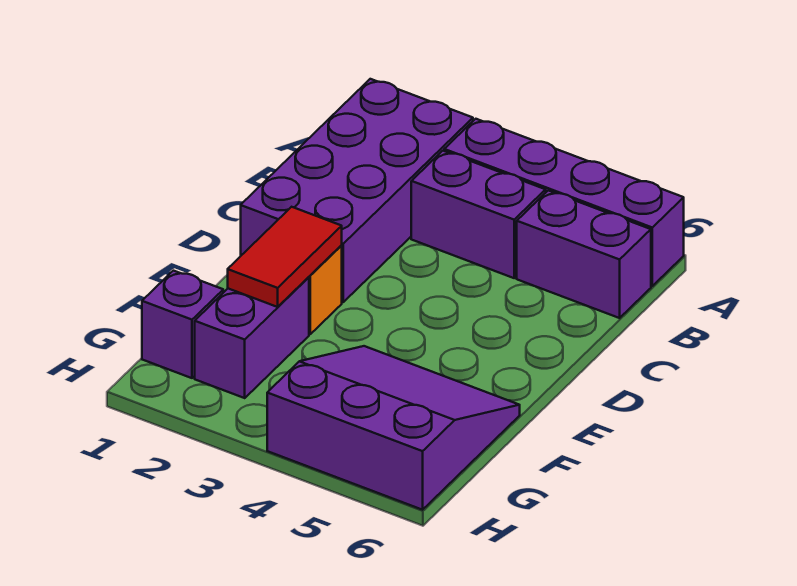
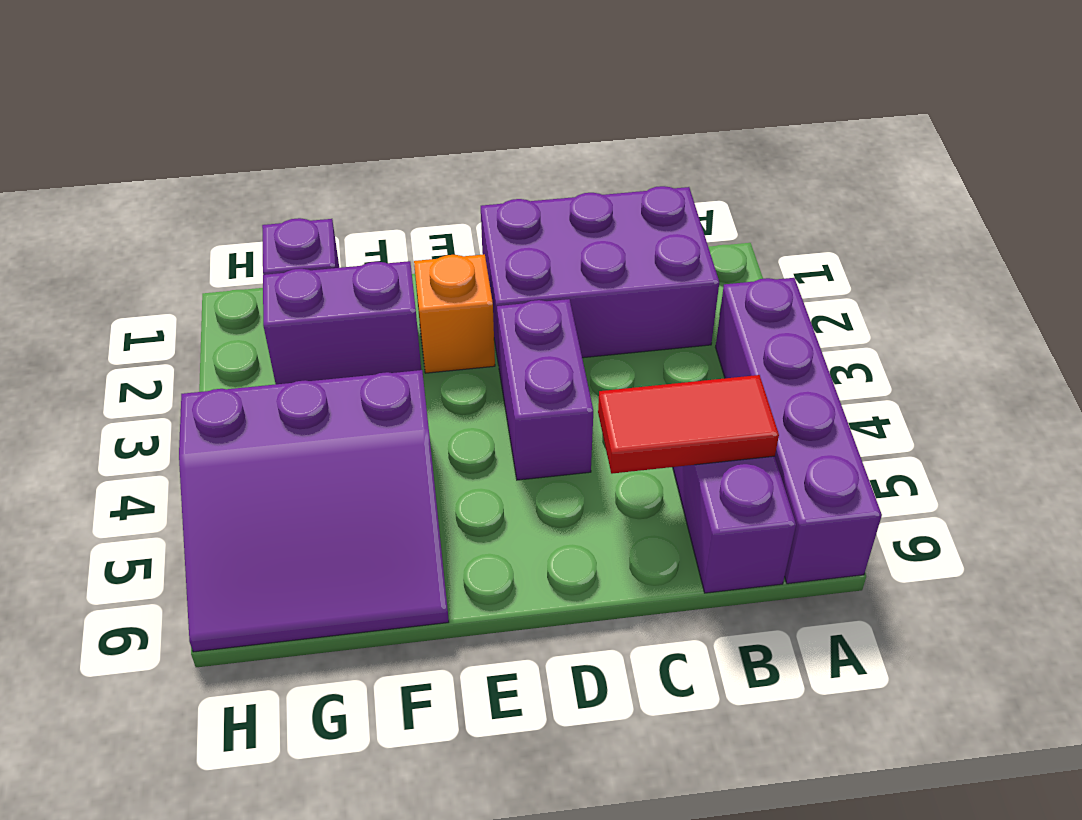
purple 2x4 brick [241,79,473,302] -> purple 2x3 brick [481,186,719,365]
purple 1x2 brick [411,151,546,278] -> purple 1x2 brick moved to [497,299,593,480]
red 1x2 tile [228,207,342,307] -> red 1x2 tile moved to [598,375,779,474]
purple 3x3 slope [267,346,520,510] -> purple 3x3 slope turned to [179,370,449,652]

